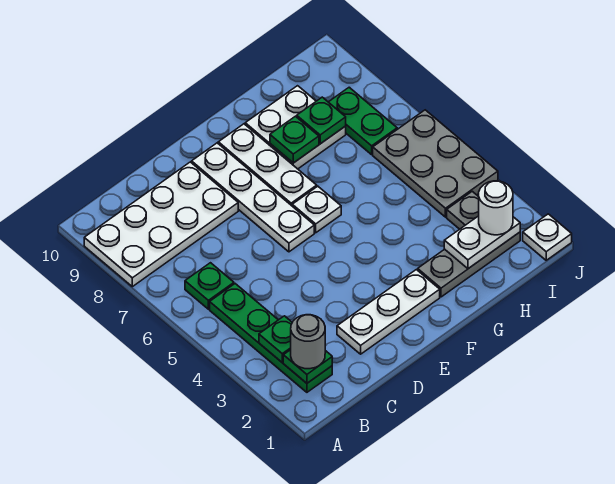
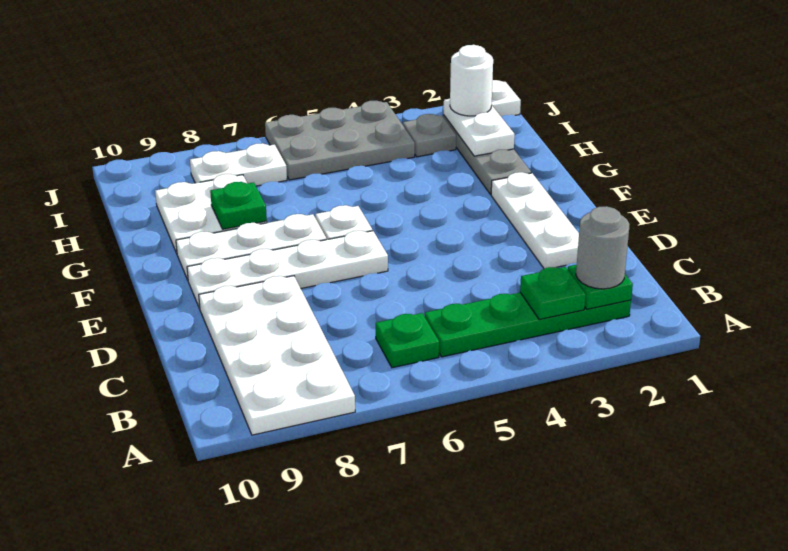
green 1x1 plate [297,97,346,144] -> none
green 1x2 plate [329,87,397,155] -> white 1x2 plate [190,143,287,186]

